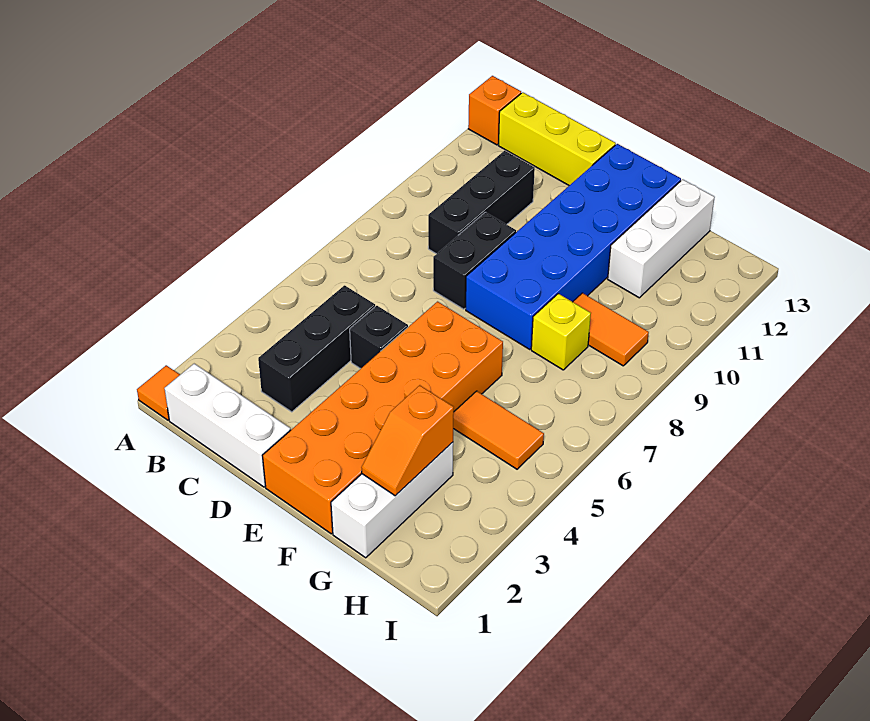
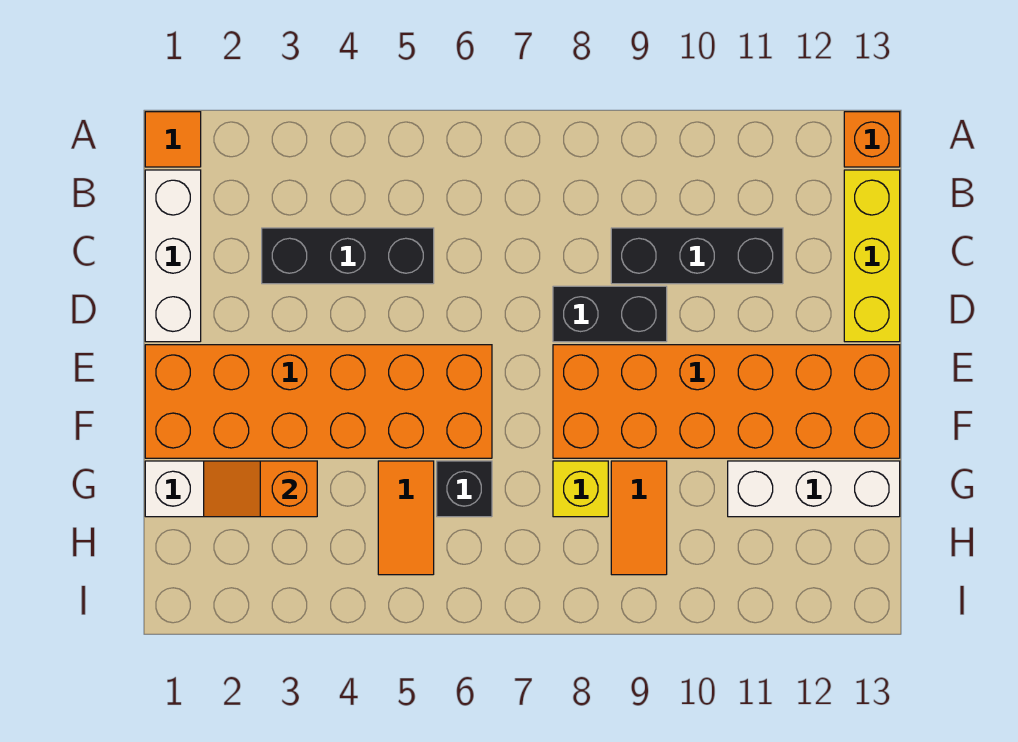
black 1x1 brick [350,306,408,369] -> black 1x1 brick moved to [437,461,492,517]
blue 2x6 brick [466,144,681,349] -> orange 2x6 brick [553,345,900,458]

